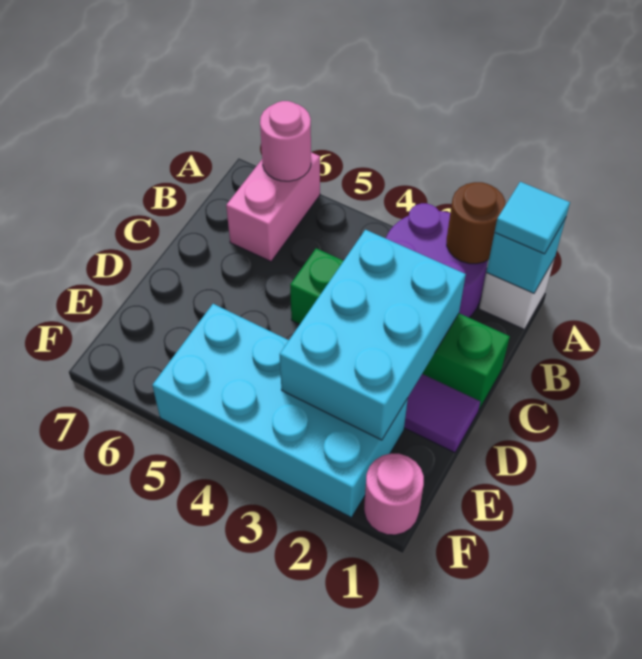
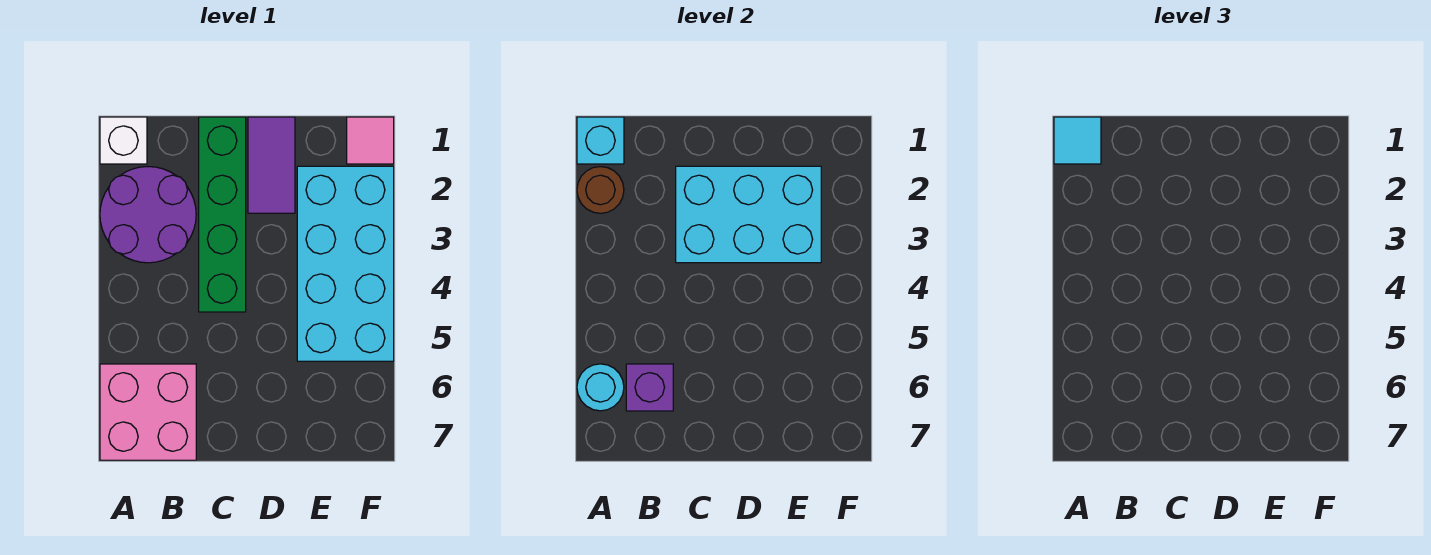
pink 1x2 brick [226,152,320,261] -> pink 2x2 brick [100,364,196,460]
pink 1x1 round brick [260,101,311,181] -> cyan 1x1 round brick [577,364,624,411]
none -> purple 1x1 brick [626,364,673,411]
pink 1x1 round brick [364,453,424,535] -> pink 1x1 tile [347,117,394,164]

